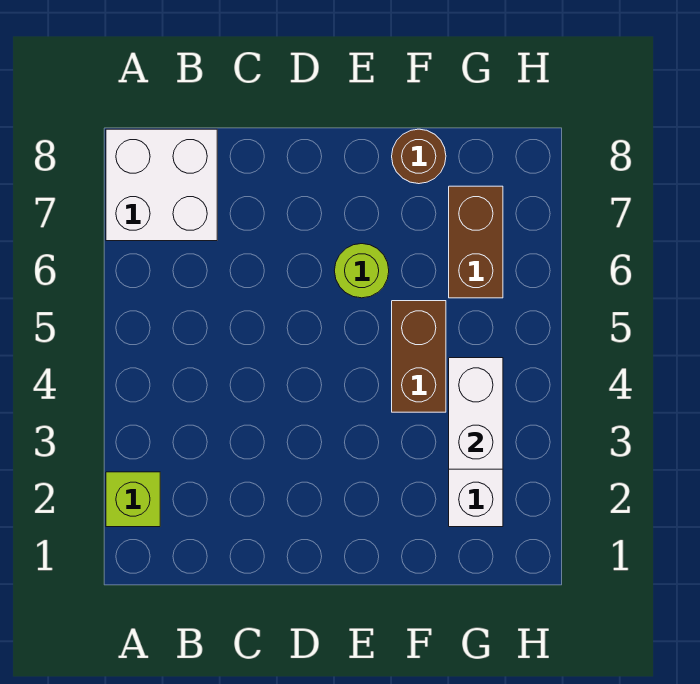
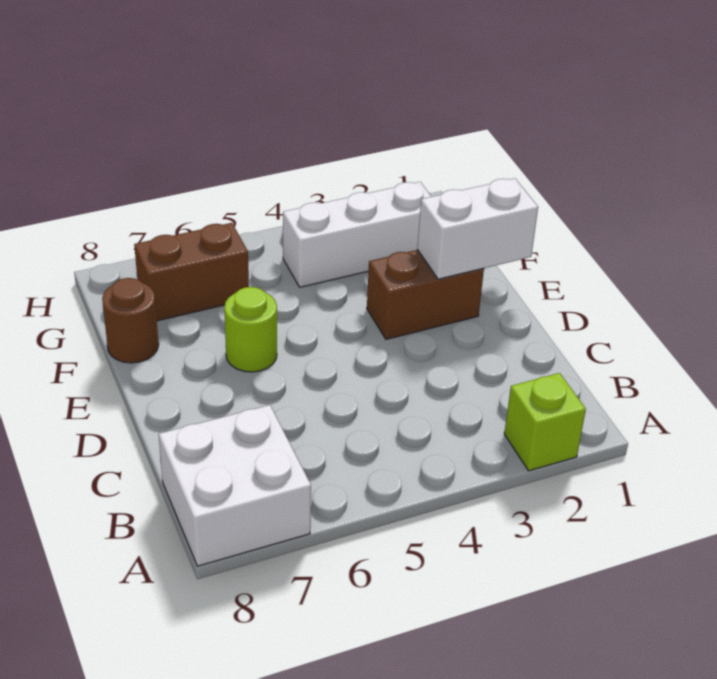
brown 1x2 brick [392,301,446,412] -> brown 1x2 brick moved to [367,250,484,339]
white 1x2 brick [449,358,503,469] -> white 1x2 brick moved to [417,178,538,279]

